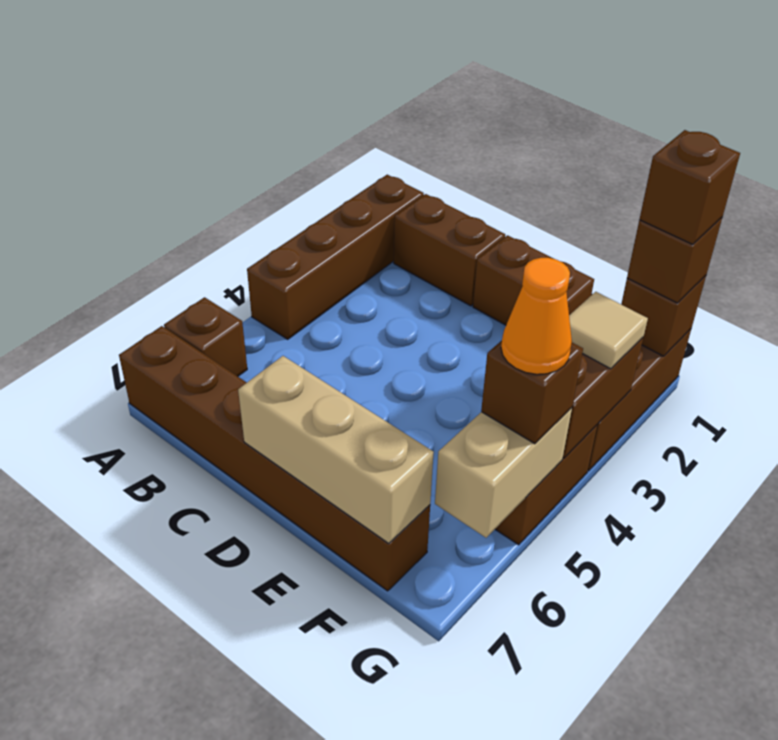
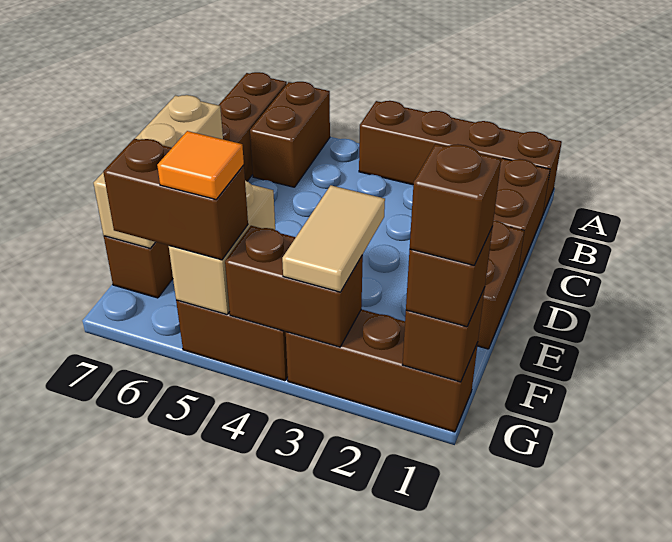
brown 1x1 brick [164,297,247,376] -> brown 1x2 brick [250,82,330,187]
tan 1x1 tile [569,292,648,369] -> tan 1x2 tile [282,185,385,292]
tan 1x2 brick [435,408,572,538] -> tan 1x2 brick turned to [169,181,275,315]
brown 1x1 brick [481,341,583,444] -> brown 1x2 brick [103,139,248,260]
orange 1x1 cone [501,258,572,374] -> orange 1x1 tile [157,131,244,199]

